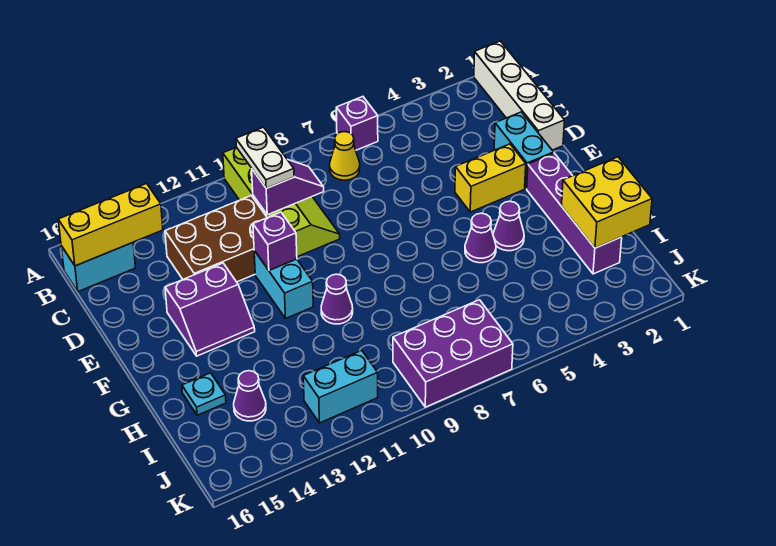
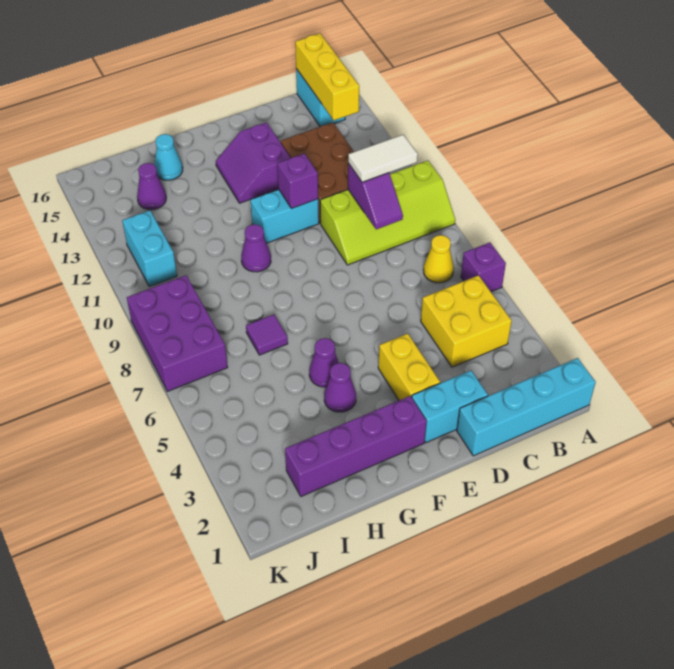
white 1x4 brick [474,41,565,150] -> cyan 1x4 brick [457,358,596,456]
white 1x2 plate [236,127,294,188] -> white 1x2 tile [348,135,418,182]
yellow 2x2 brick [561,157,652,248] -> yellow 2x2 brick moved to [421,275,512,367]
none -> purple 1x1 tile [246,315,288,355]
cyan 1x1 plate [182,373,226,415] -> cyan 1x1 cone [154,134,183,180]

